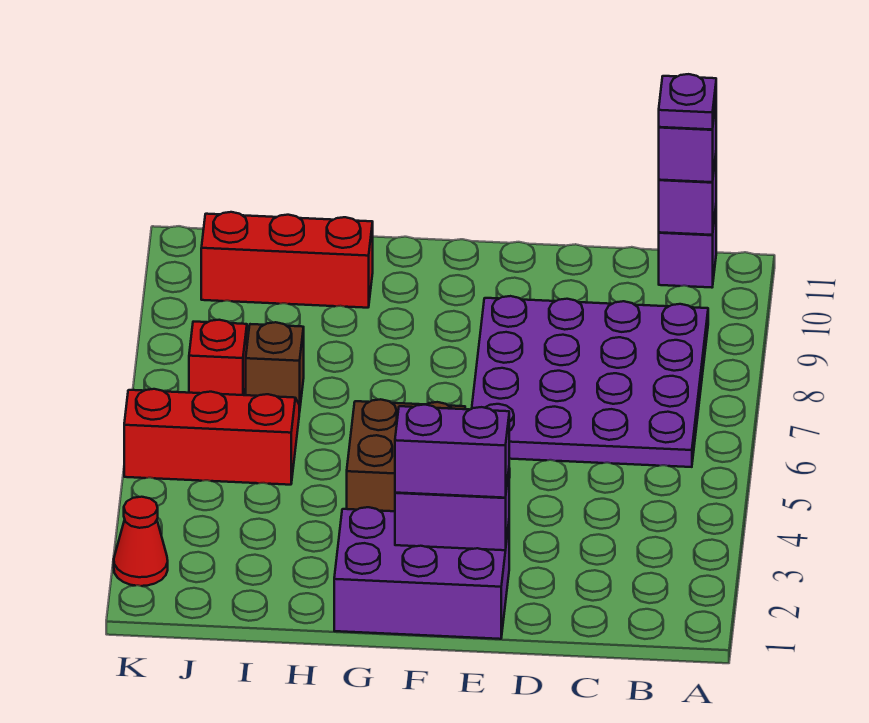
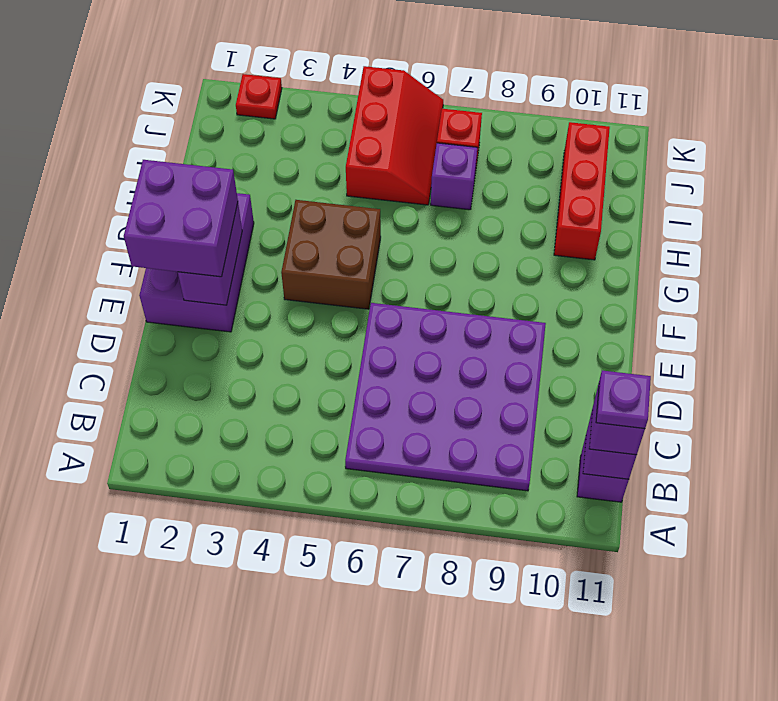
purple 1x2 brick [395,404,509,498] -> purple 2x2 brick [124,160,238,277]
brown 1x1 brick [246,322,304,413] -> purple 1x1 brick [431,143,477,210]
red 1x1 cone [114,497,168,586] -> red 1x1 plate [236,74,282,119]

